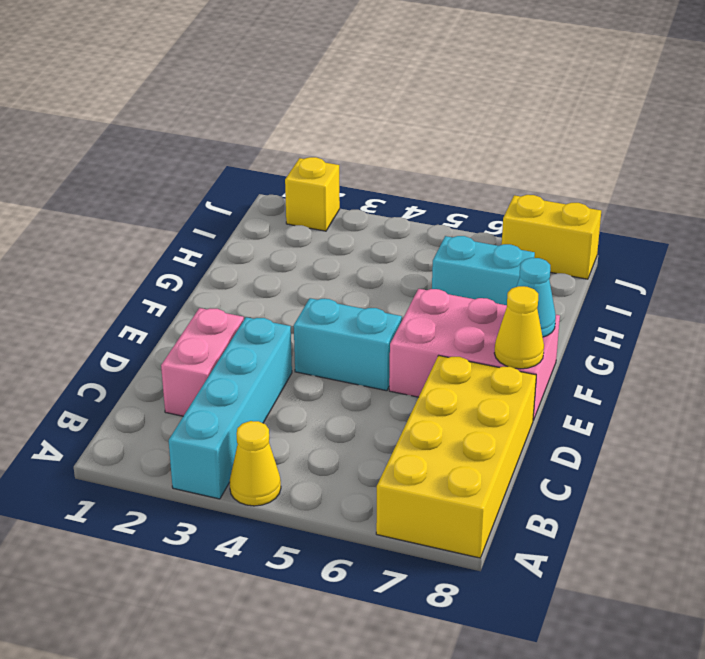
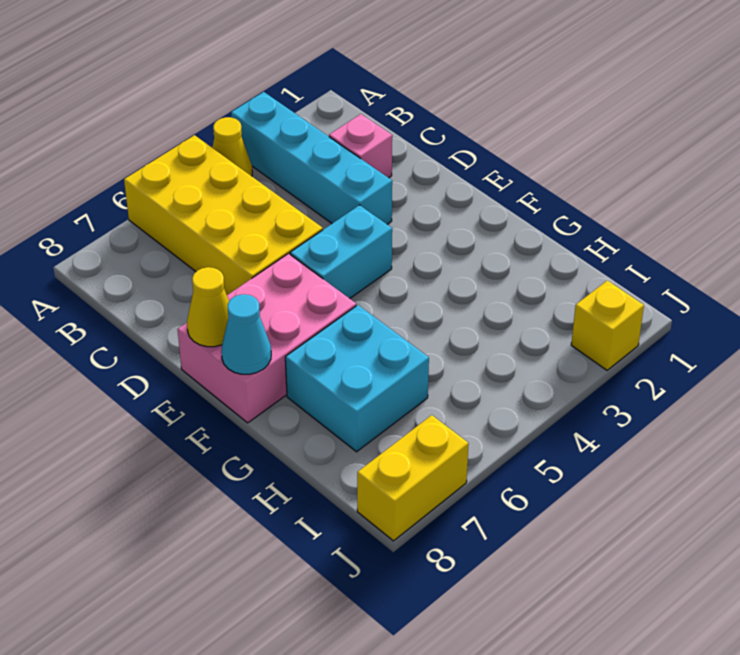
yellow 2x4 brick [376,356,536,558] -> yellow 2x4 brick moved to [124,135,323,295]
pink 1x2 brick [161,308,244,416] -> pink 1x1 brick [329,114,392,178]
cyan 1x2 brick [432,236,535,305] -> cyan 2x2 brick [285,305,429,452]

